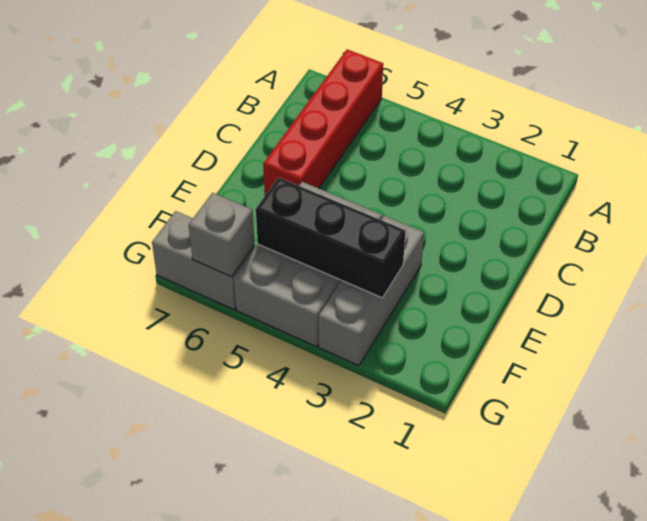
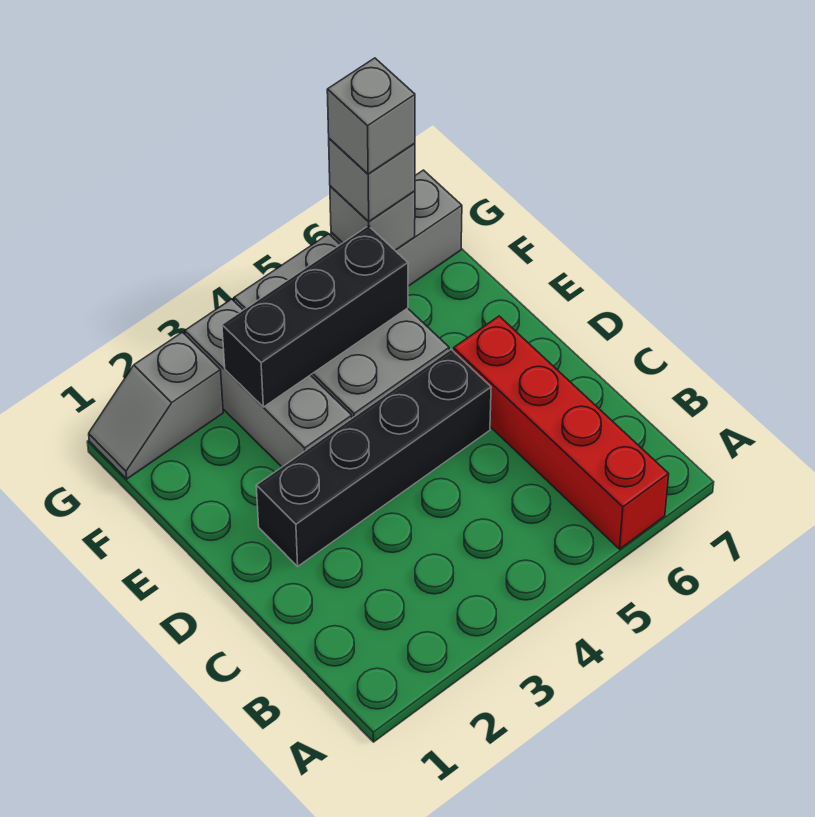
none -> black 1x4 brick [256,349,491,566]
none -> grey 1x2 slope [89,332,223,479]
none -> grey 1x1 brick [329,139,415,222]
none -> grey 1x1 brick [327,58,415,174]

